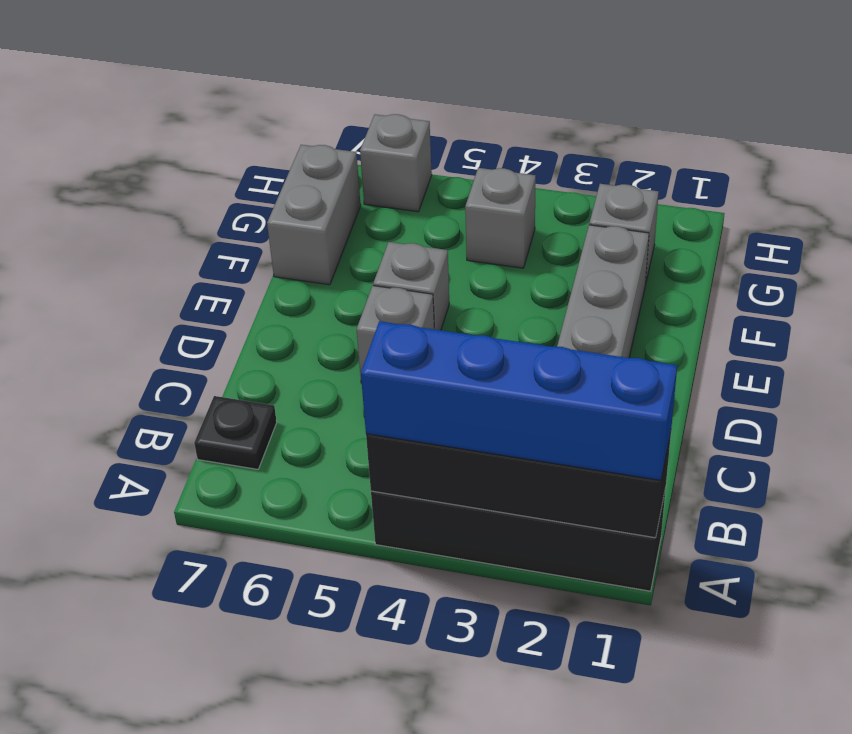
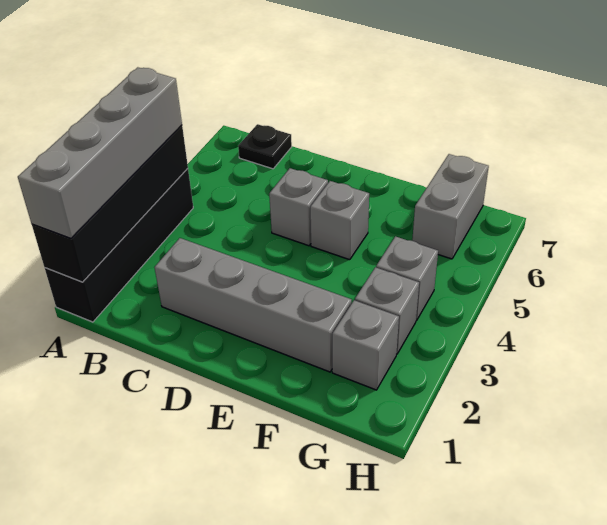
blue 1x4 brick [361,321,677,480] -> grey 1x4 brick [18,67,182,239]
grey 1x2 brick [267,145,361,285] -> grey 1x2 brick turned to [412,154,489,259]
grey 1x1 brick [360,114,432,212] -> grey 1x1 brick moved to [355,267,419,354]

